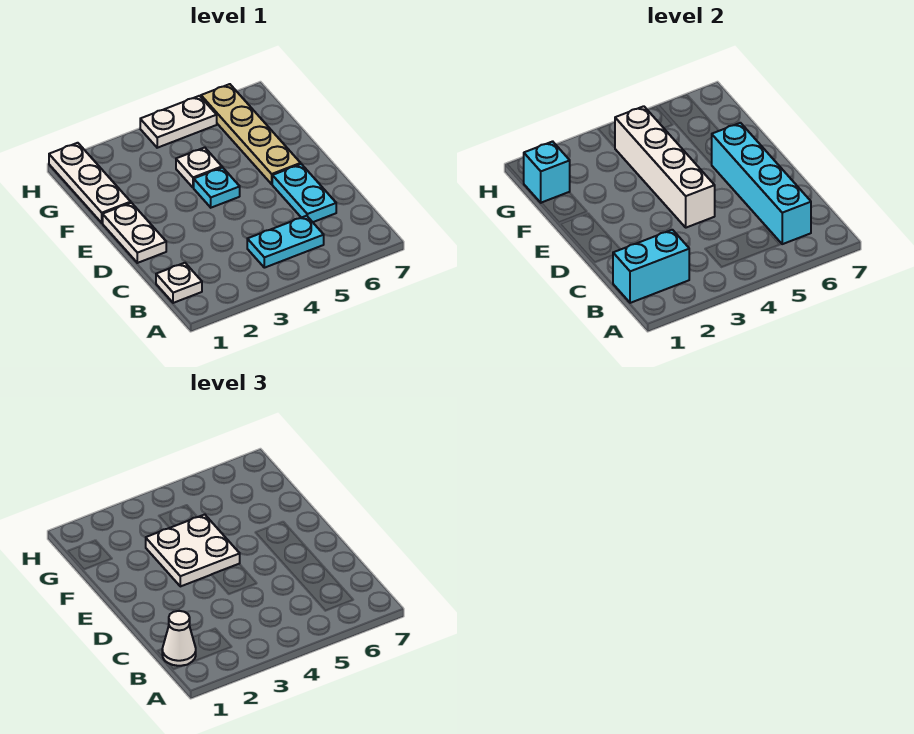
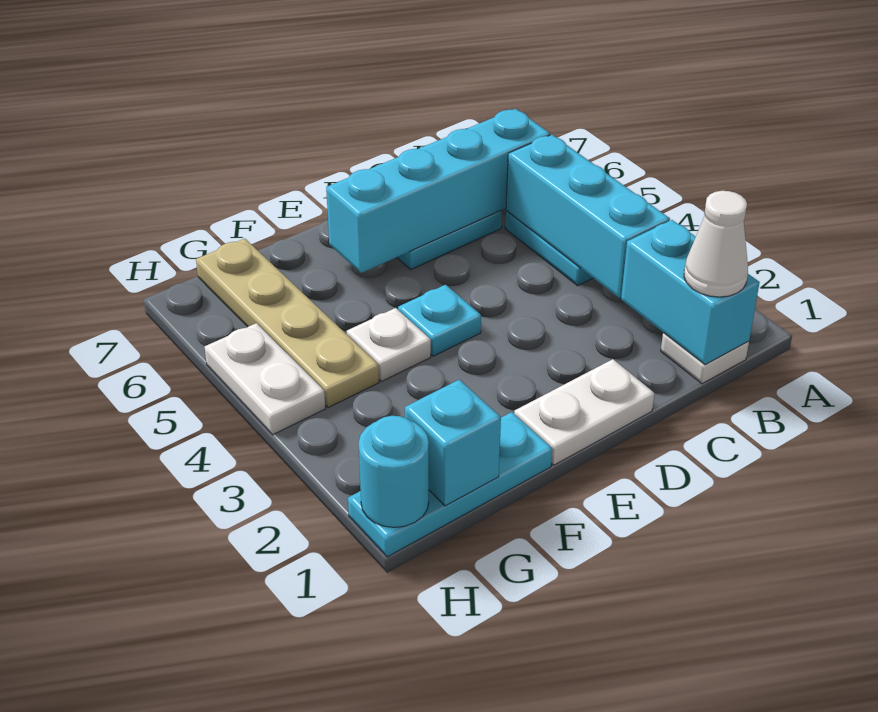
none -> cyan 1x3 brick [506,135,670,298]
white 1x4 brick [615,106,715,228] -> none
white 2x2 plate [146,515,240,586] -> none
tan 1x4 plate [201,84,301,184] -> tan 1x4 plate turned to [196,239,379,408]
white 1x3 plate [49,143,131,223] -> cyan 1x3 plate [348,412,552,557]
none -> cyan 1x1 round brick [359,416,429,527]

